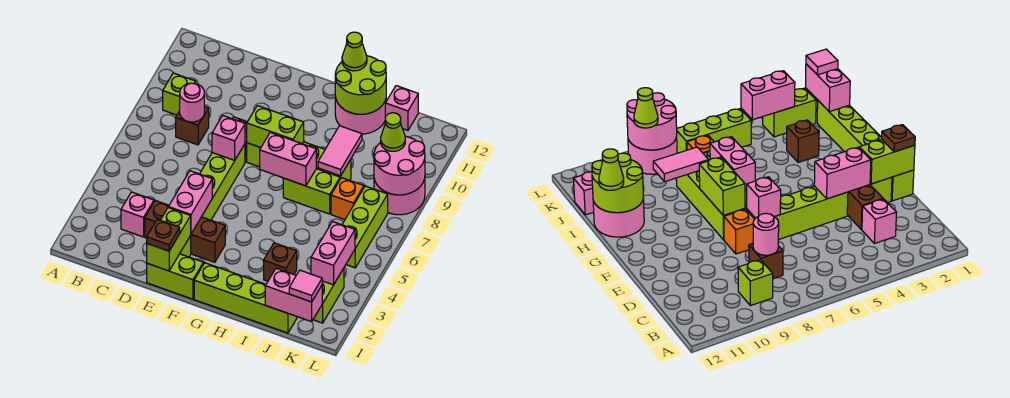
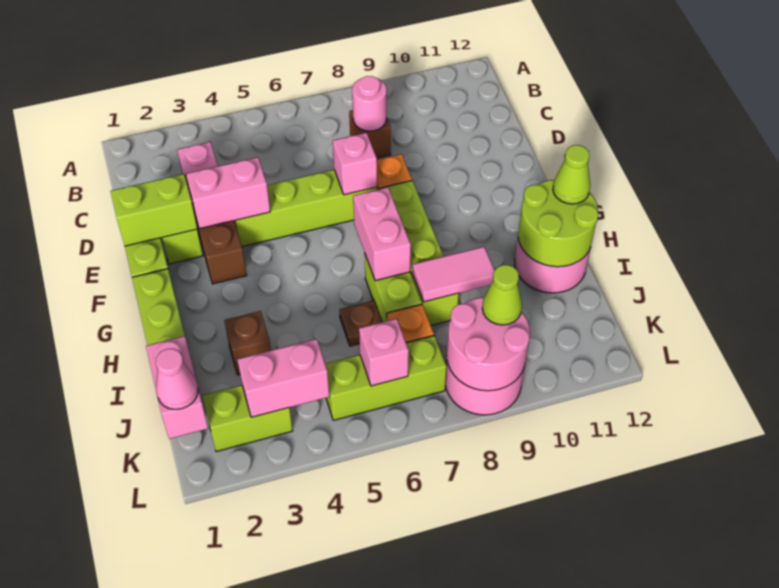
lime 1x1 brick [163,73,196,115] -> none
brown 1x1 plate [147,219,180,251] -> brown 1x1 plate moved to [339,301,382,346]
lime 1x2 brick [247,106,304,148] -> none
pink 1x1 brick [385,86,418,130] -> pink 1x1 brick moved to [359,319,409,386]
pink 1x1 tile [289,270,322,302] -> pink 1x1 cone [156,349,198,409]

